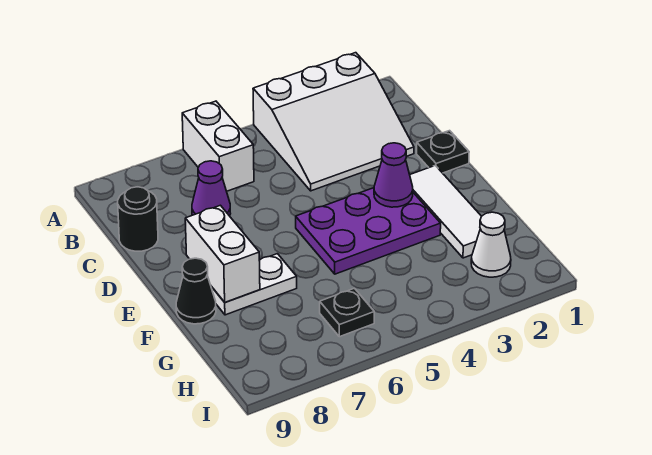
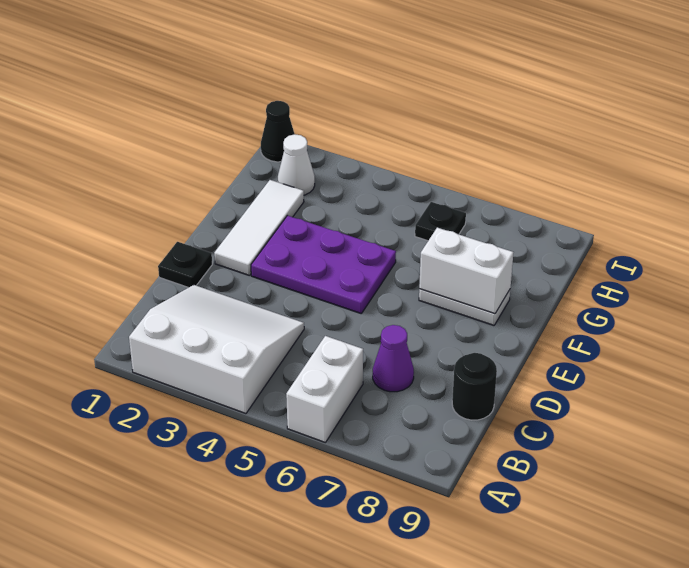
purple 1x1 cone [374,143,413,207] -> none
white 1x2 brick [185,205,260,302] -> white 1x2 brick turned to [419,228,513,314]
black 1x1 cone [176,258,216,324] -> black 1x1 cone moved to [261,101,295,162]

